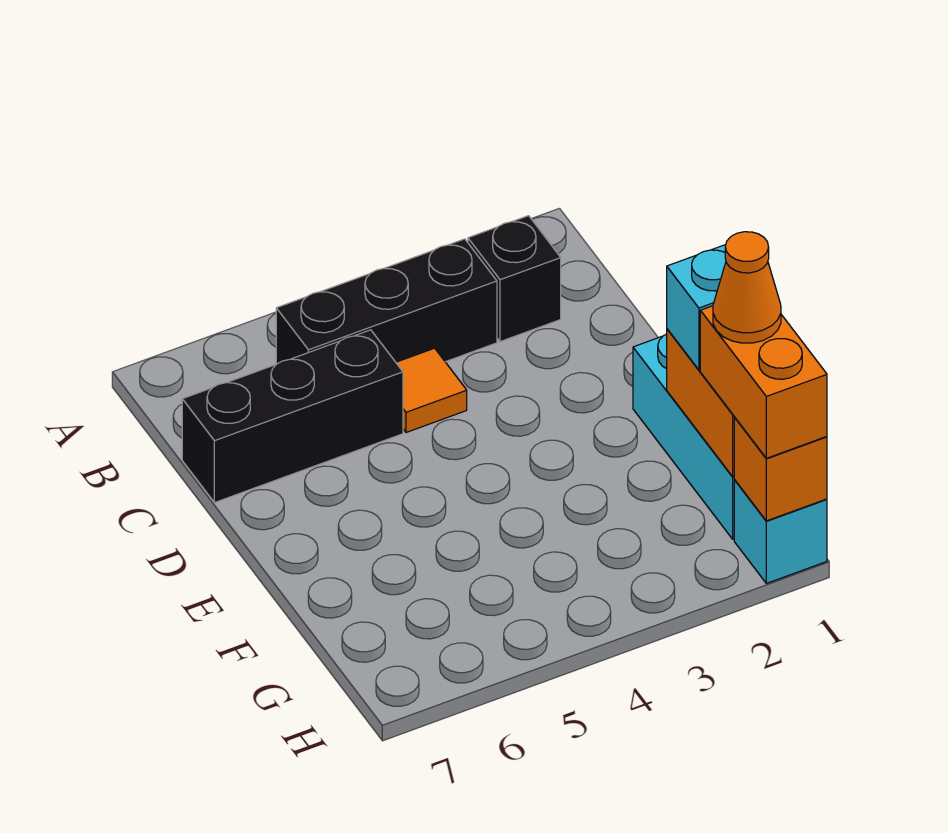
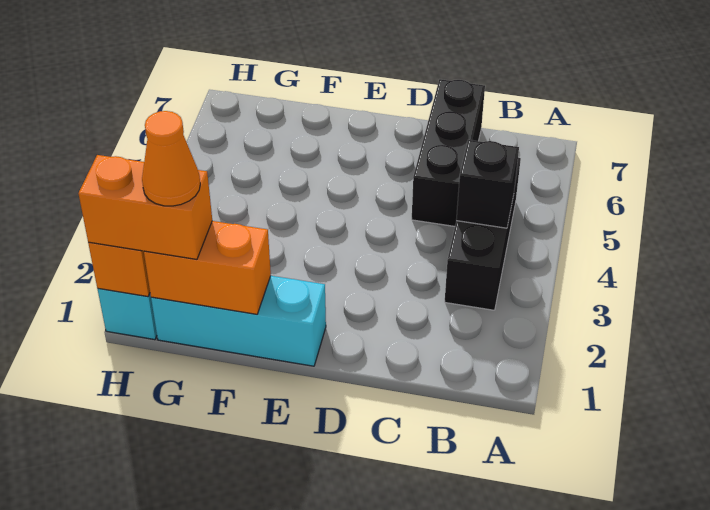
black 1x1 brick [468,216,561,342] -> black 1x1 brick moved to [456,140,519,228]
orange 1x1 tile [396,348,467,433] -> none
cyan 1x1 brick [667,245,726,370] -> none

